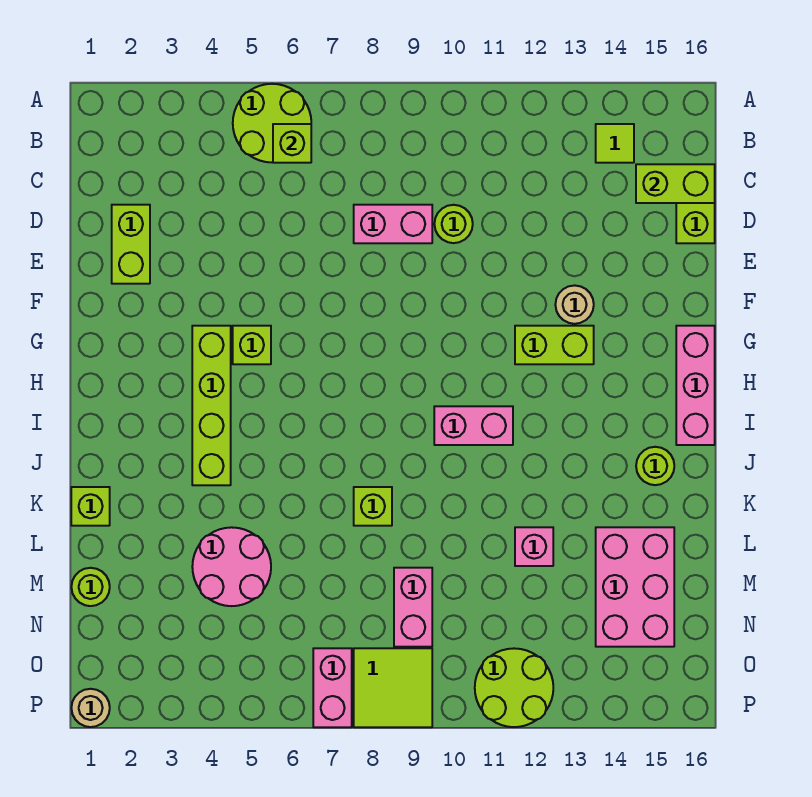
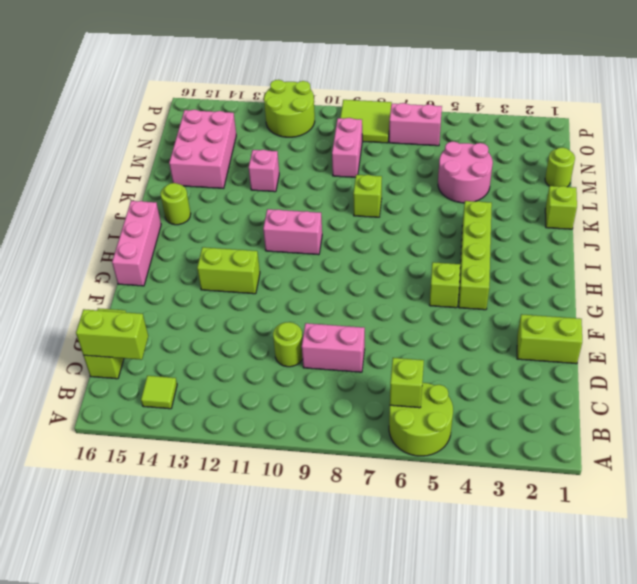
lime 1x2 brick [112,205,150,284] -> lime 1x2 brick turned to [517,314,582,364]
tan 1x1 round brick [555,285,594,324] -> none
pink 1x2 brick [313,648,352,727] -> pink 1x2 brick turned to [389,103,442,146]
tan 1x1 round brick [71,689,110,727] -> none

